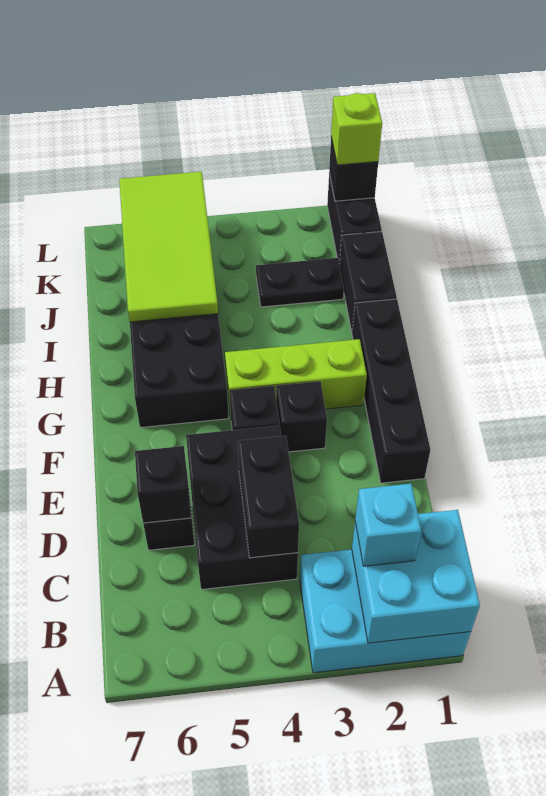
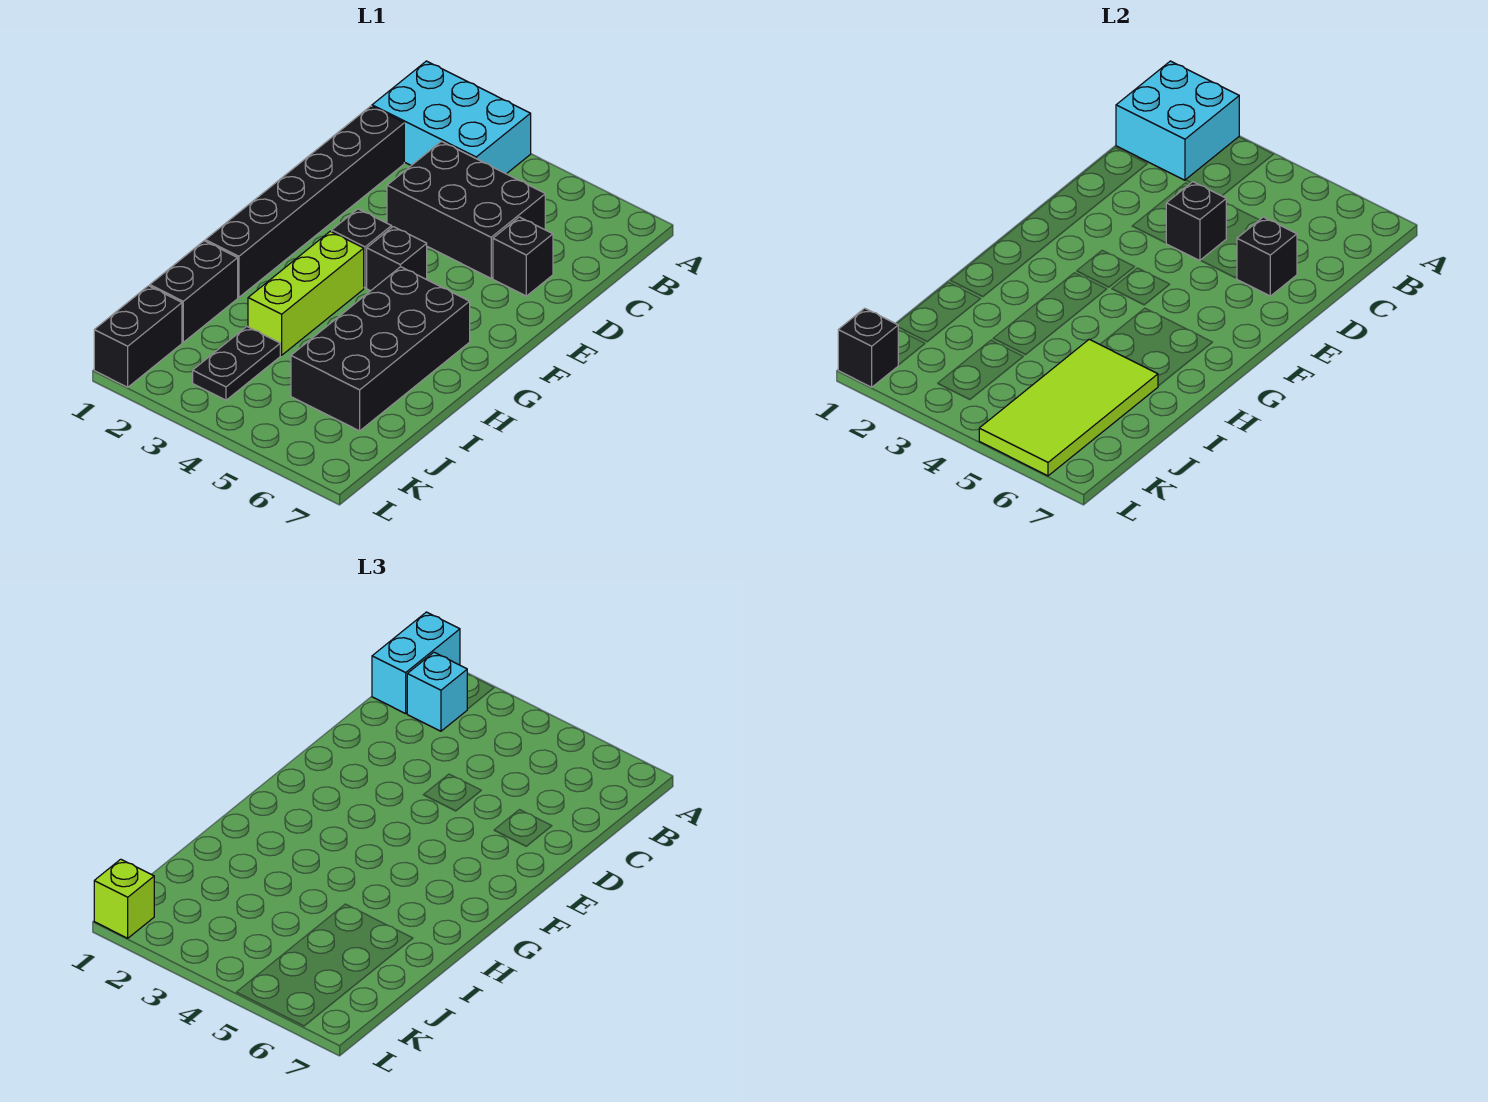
none -> cyan 1x2 brick [372,612,460,714]
black 2x3 brick [186,425,298,589] -> black 2x3 brick turned to [387,141,545,278]
black 1x2 brick [238,436,299,558] -> black 1x1 brick [1166,182,1226,261]
black 1x4 brick [352,299,430,483] -> black 1x6 brick [205,106,404,297]
lime 1x3 brick [225,339,367,416] -> lime 1x3 brick turned to [248,231,364,355]
black 1x2 plate [256,258,344,307] -> black 1x2 plate turned to [193,327,280,400]

